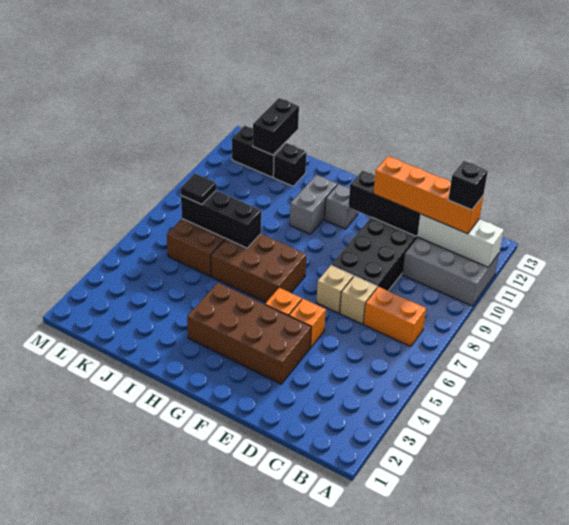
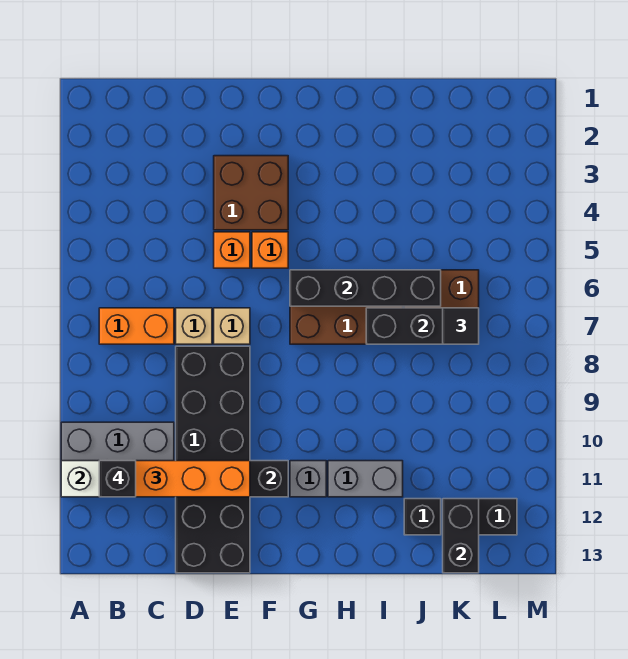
brown 2x4 brick [187,283,311,384] -> brown 2x2 brick [214,156,288,230]
none -> black 1x4 brick [290,270,441,306]
grey 1x2 brick [290,175,337,234] -> grey 1x2 brick turned to [328,461,403,497]

